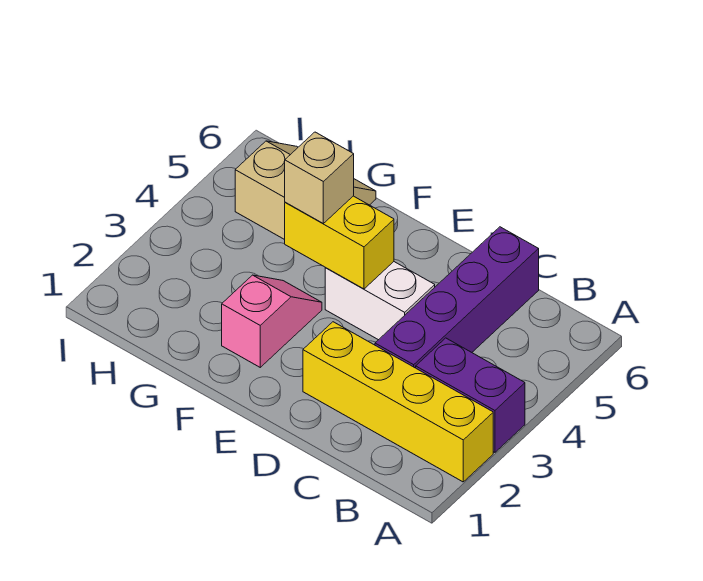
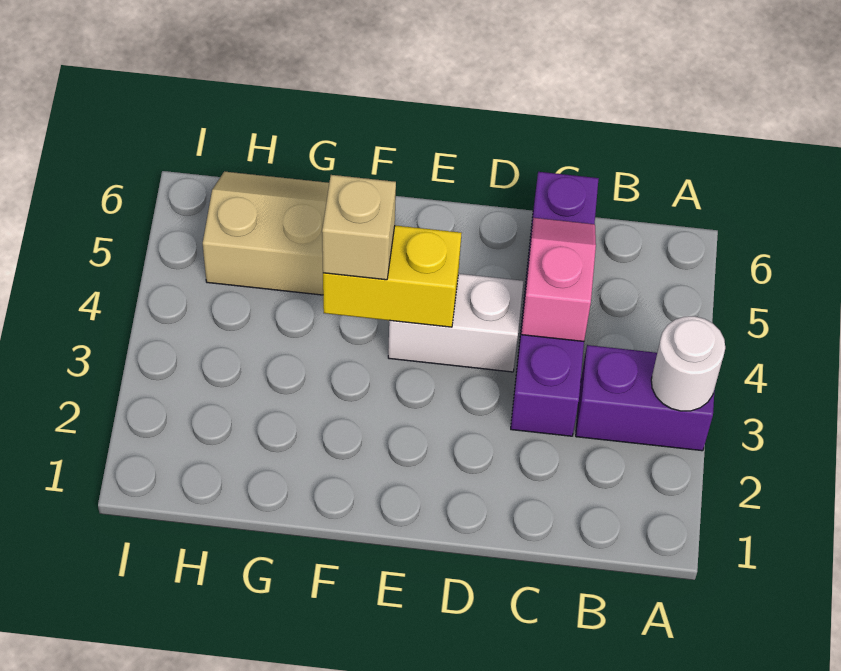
yellow 1x4 brick [303,322,493,482] -> none
none -> white 1x1 round brick [651,316,725,411]
pink 1x2 slope [222,275,322,367] -> pink 1x2 slope moved to [521,218,596,341]

